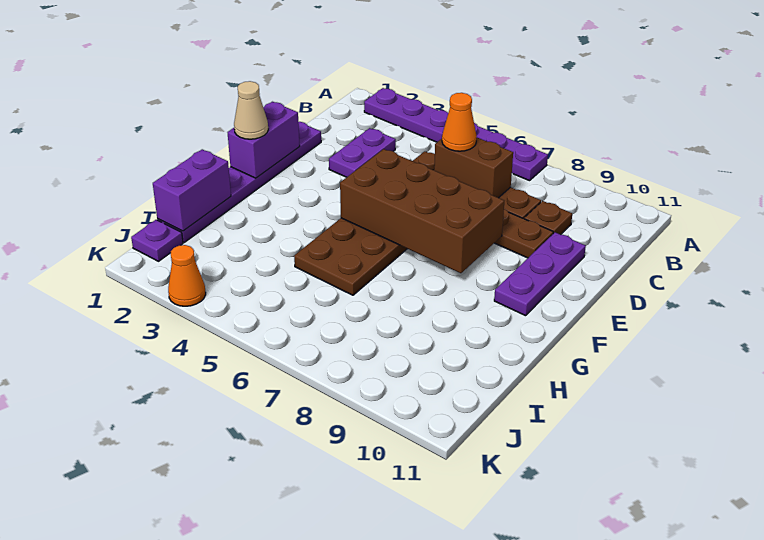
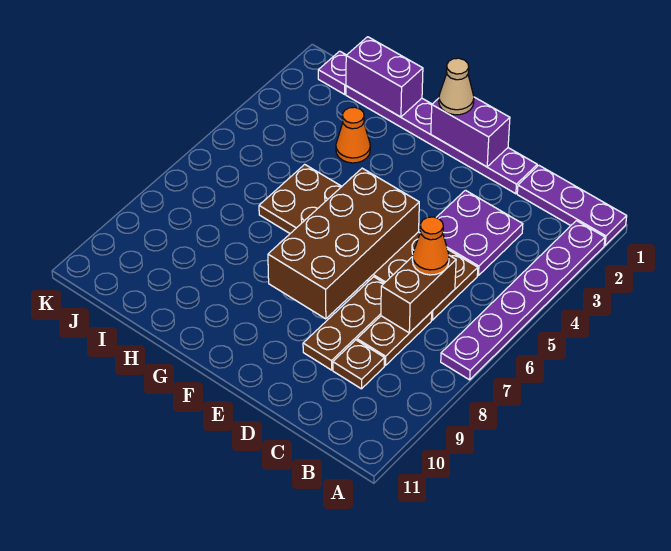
purple 1x2 plate [329,128,396,177] -> purple 2x2 plate [436,190,523,275]
purple 1x3 plate [494,232,586,316] -> purple 1x3 plate moved to [517,165,627,245]
orange 1x1 cone [168,245,206,306] -> orange 1x1 cone moved to [336,107,370,163]

